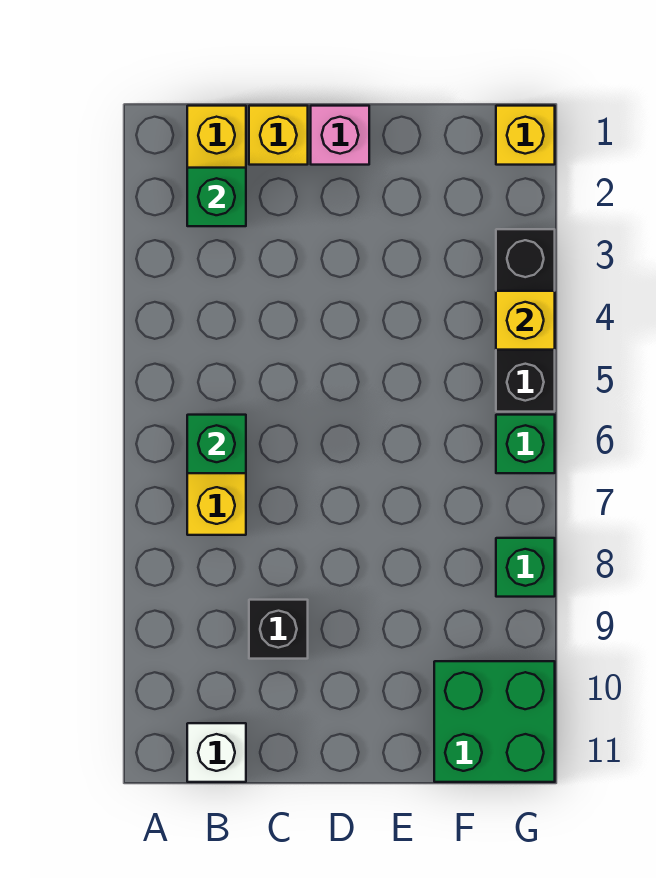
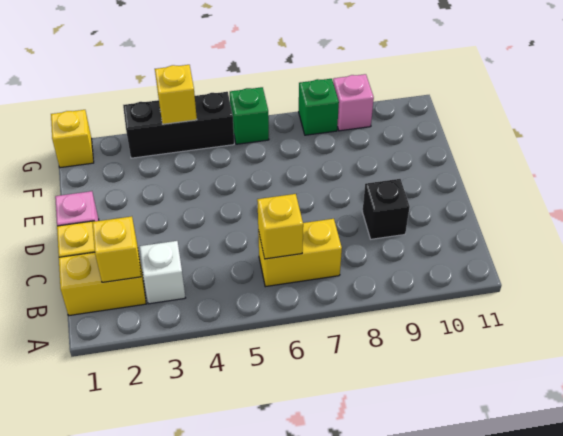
green 1x1 brick [187,168,246,226] -> yellow 1x1 brick [92,216,141,282]
green 1x1 brick [187,415,246,473] -> yellow 1x1 brick [257,194,303,259]
white 1x1 brick [187,723,246,782] -> white 1x1 brick moved to [140,241,185,304]
green 2x2 brick [434,661,555,782] -> none
none -> pink 1x1 brick [333,74,374,131]

